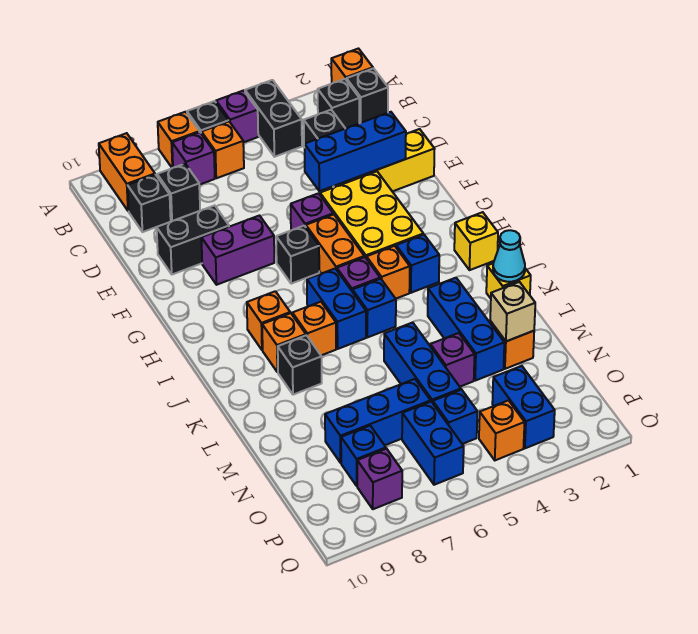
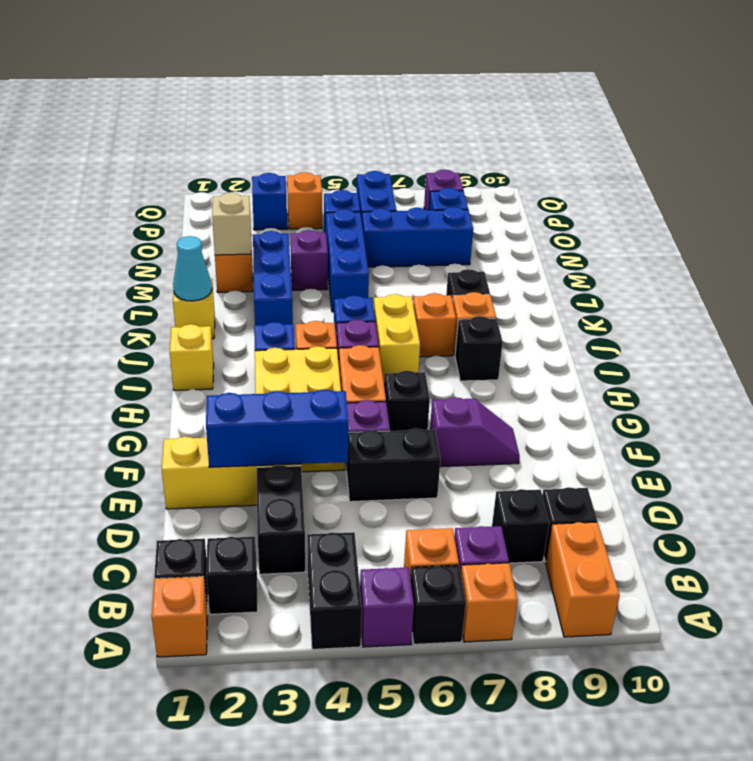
black 1x2 brick [157,205,229,274] -> black 1x2 brick moved to [347,428,441,502]
purple 1x2 brick [201,216,274,285] -> purple 1x2 slope [430,397,520,467]
blue 1x2 brick [307,269,366,349] -> yellow 1x2 brick [374,294,420,381]
orange 1x1 brick [247,291,290,350] -> black 1x1 brick [455,316,503,381]
blue 1x2 brick [492,366,555,448] -> blue 1x1 brick [252,173,287,230]

